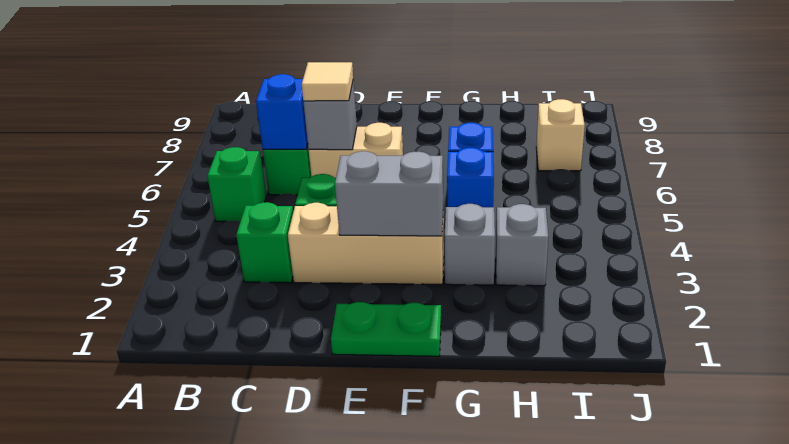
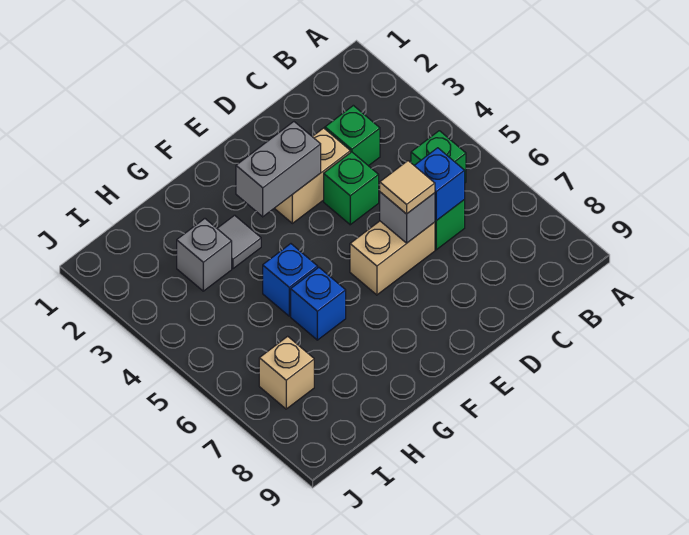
tan 1x3 brick [288,203,444,284] -> tan 1x2 brick [275,128,350,223]
green 1x2 plate [331,302,441,356] -> none
grey 1x1 brick [445,204,495,285] -> grey 1x1 tile [217,215,261,269]

